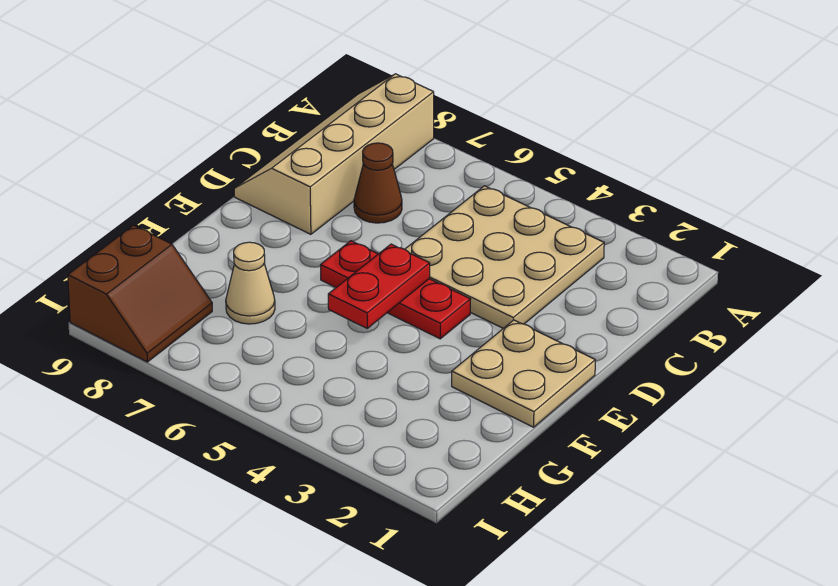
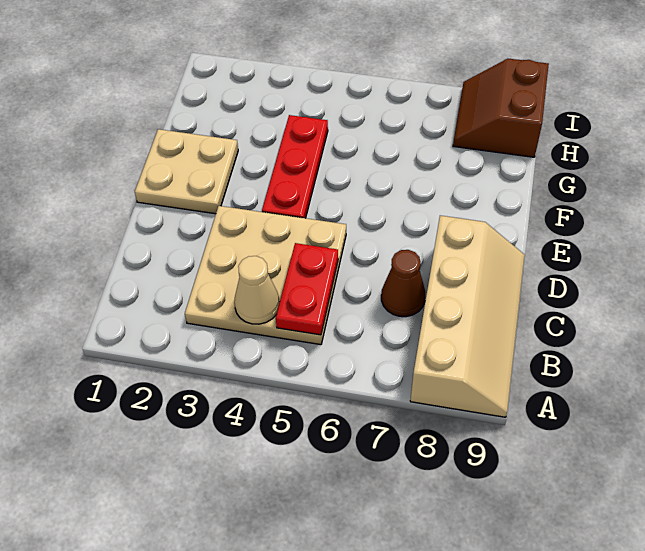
red 1x3 plate [321,241,471,339] -> red 1x3 plate turned to [262,115,328,218]
red 1x2 plate [328,244,430,328] -> red 1x2 plate moved to [276,243,338,335]
tan 1x1 cone [226,242,275,324] -> tan 1x1 cone moved to [234,256,280,324]

